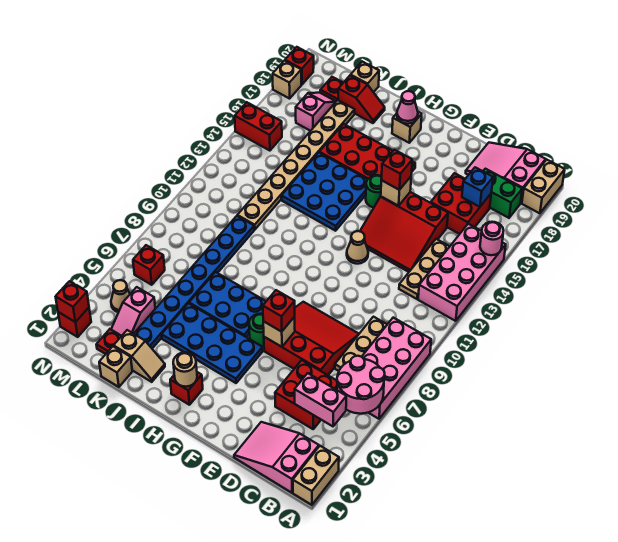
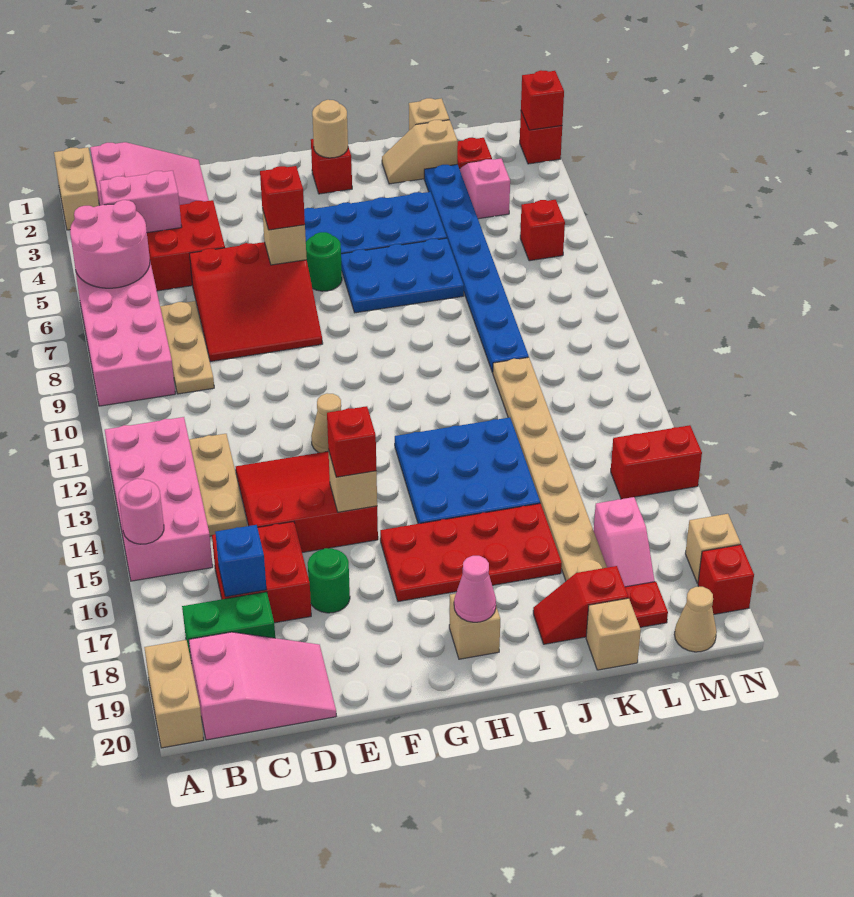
green 1x1 round brick [366,175,382,208] -> green 1x1 round brick moved to [308,548,350,613]
tan 1x1 cone [111,280,130,312] -> tan 1x1 cone moved to [675,587,717,652]

